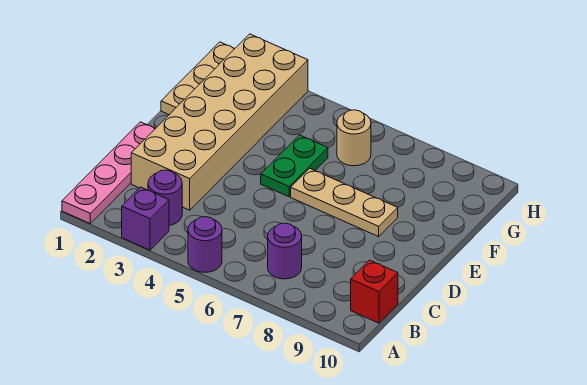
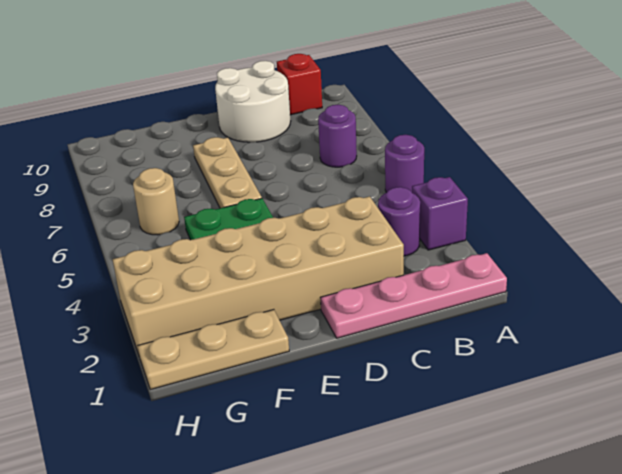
none -> white 2x2 round brick [215,61,291,142]

